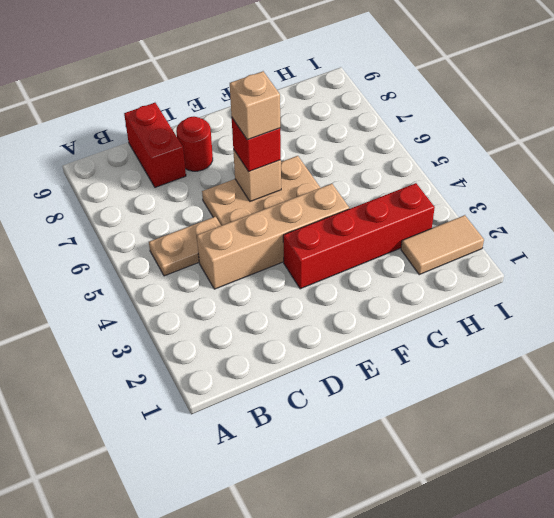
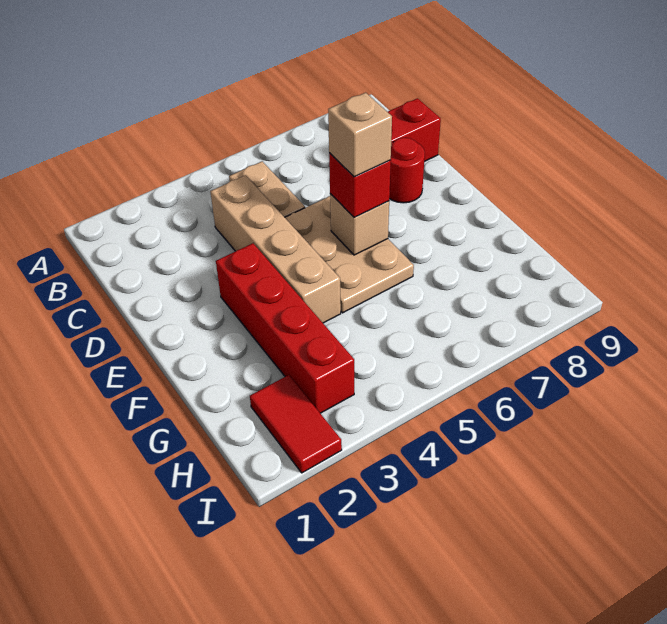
tan 1x2 tile [401,215,484,275] -> red 1x2 tile [250,375,342,473]

